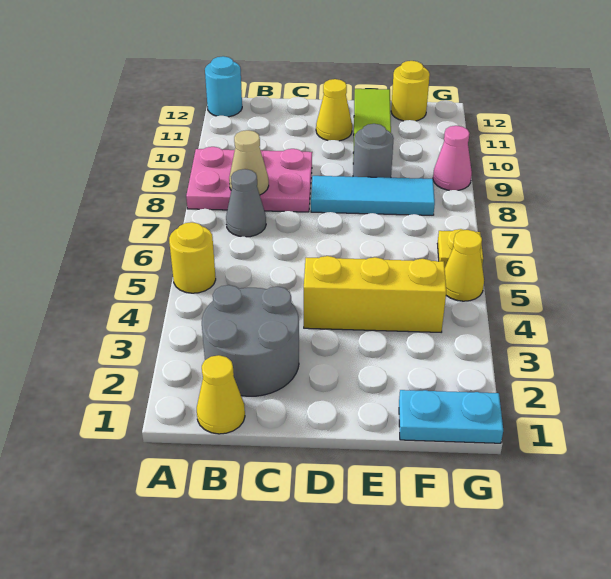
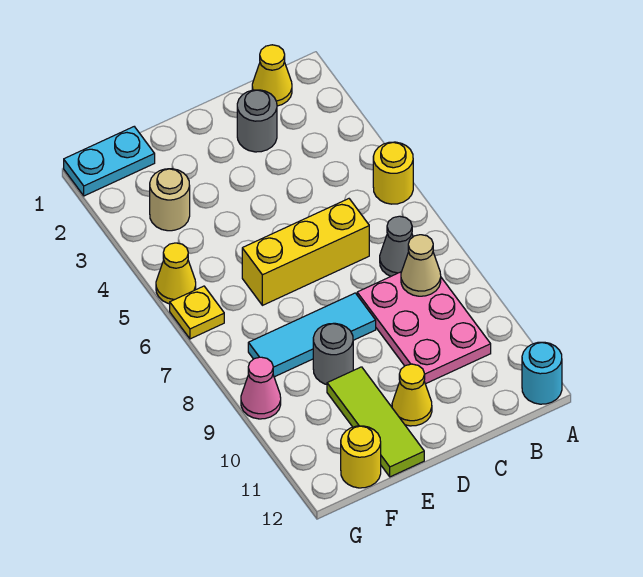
pink 2x3 plate [186,147,312,212] -> pink 2x3 plate turned to [357,272,491,384]
grey 2x2 round brick [202,285,299,396] -> grey 1x1 round brick [237,90,277,152]
yellow 1x3 brick [304,256,446,332] -> yellow 1x3 brick moved to [242,199,369,305]
none -> tan 1x1 round brick [150,169,190,231]

